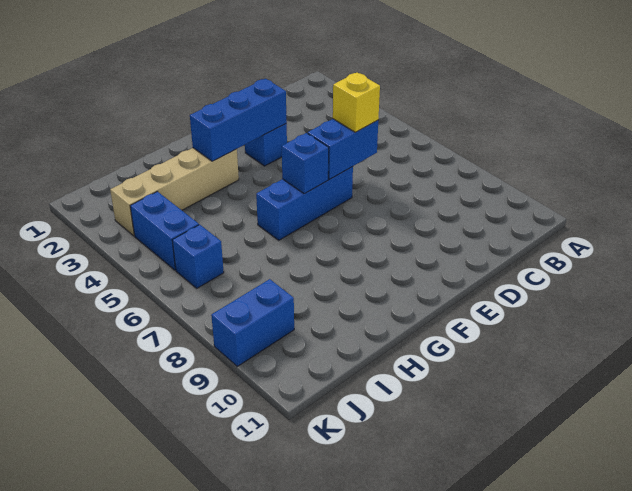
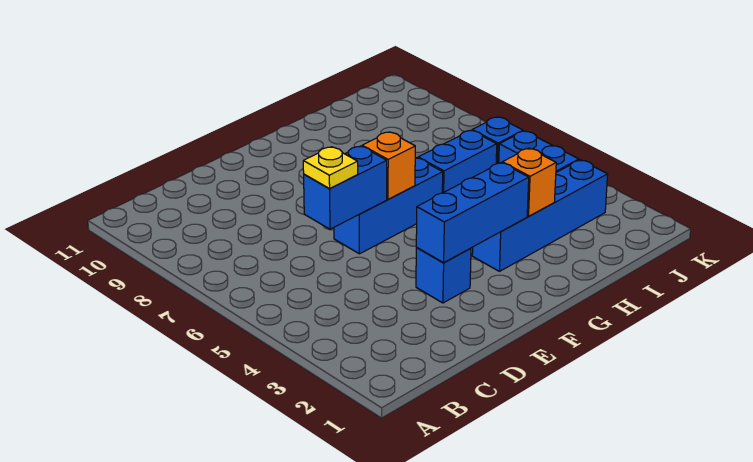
yellow 1x1 brick [333,73,380,132] -> yellow 1x1 plate [303,147,358,188]
blue 1x1 brick [282,133,329,194] -> orange 1x1 brick [362,132,415,199]
tan 1x4 brick [110,148,239,236] -> blue 1x4 brick [472,160,608,271]
none -> orange 1x1 brick [502,148,556,216]
blue 1x2 brick [211,279,294,366] -> blue 1x2 brick moved to [418,131,497,193]

